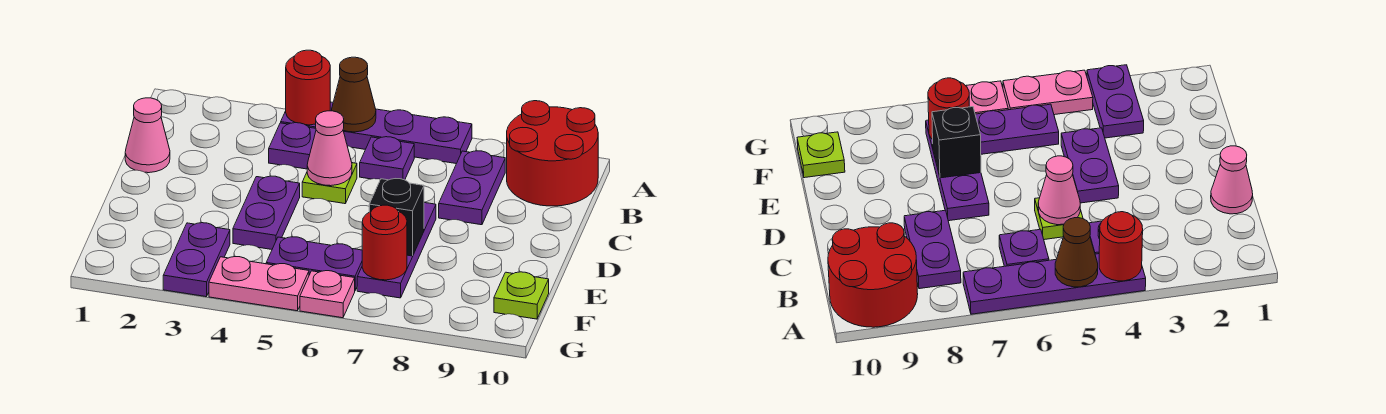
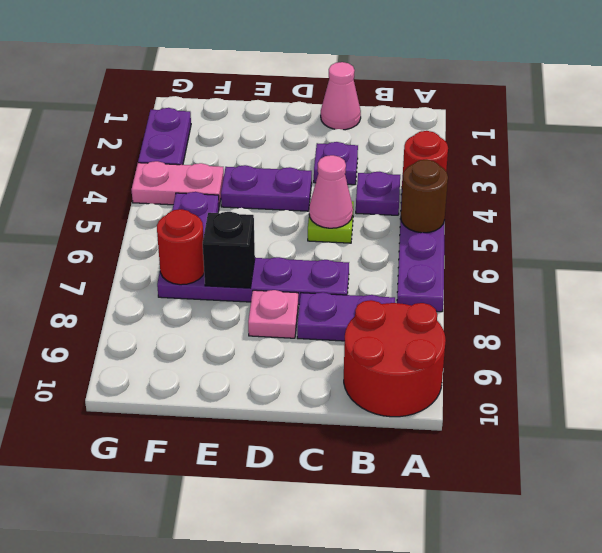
brown 1x1 cone [331,57,376,132] -> brown 1x1 round brick [401,160,448,233]
purple 1x1 plate [360,137,414,180] -> purple 1x1 plate moved to [314,142,358,185]
purple 1x3 plate [357,203,436,298] -> purple 1x4 plate [157,257,349,305]
purple 1x2 plate [163,223,230,297] -> purple 1x2 plate turned to [138,108,191,165]
lime 1x1 plate [494,272,549,319] -> none
pink 1x2 plate [209,257,309,311] -> pink 1x2 plate turned to [132,161,224,206]
pink 1x1 plate [300,271,355,318] -> pink 1x1 plate moved to [248,290,298,338]

